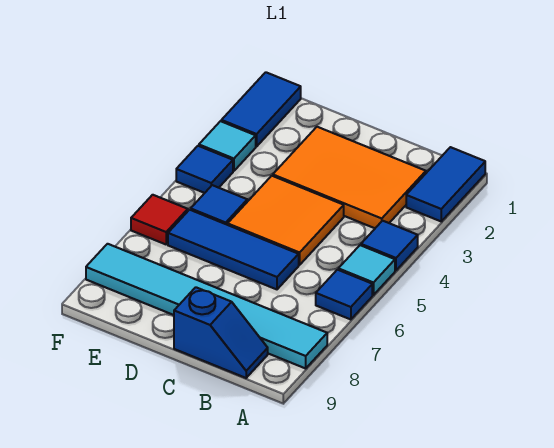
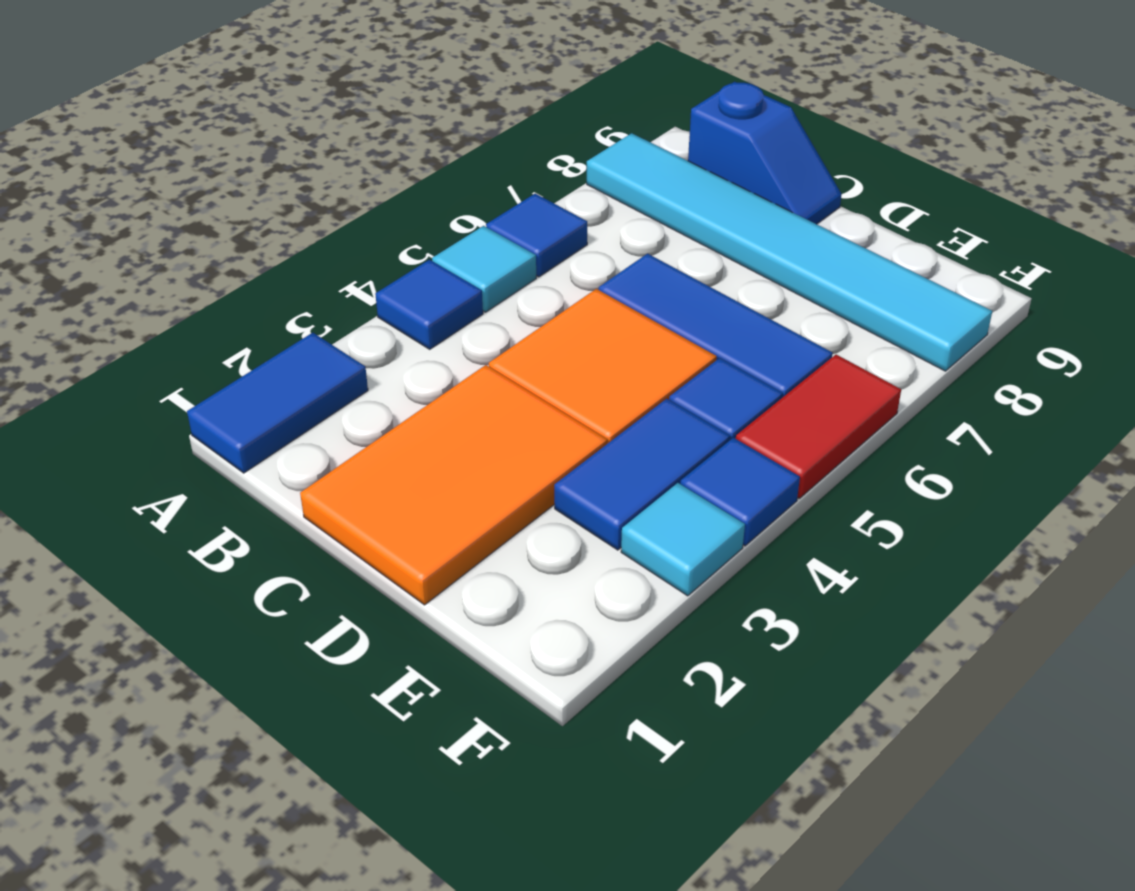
orange 2x3 tile [273,127,426,228] -> orange 2x3 tile turned to [300,365,607,605]
blue 1x2 slope [174,287,268,378] -> blue 1x2 slope turned to [688,82,842,224]
blue 1x2 tile [221,72,301,147] -> blue 1x2 tile moved to [554,399,730,550]
red 1x1 tile [131,195,188,244] -> red 1x2 tile [736,355,901,498]

